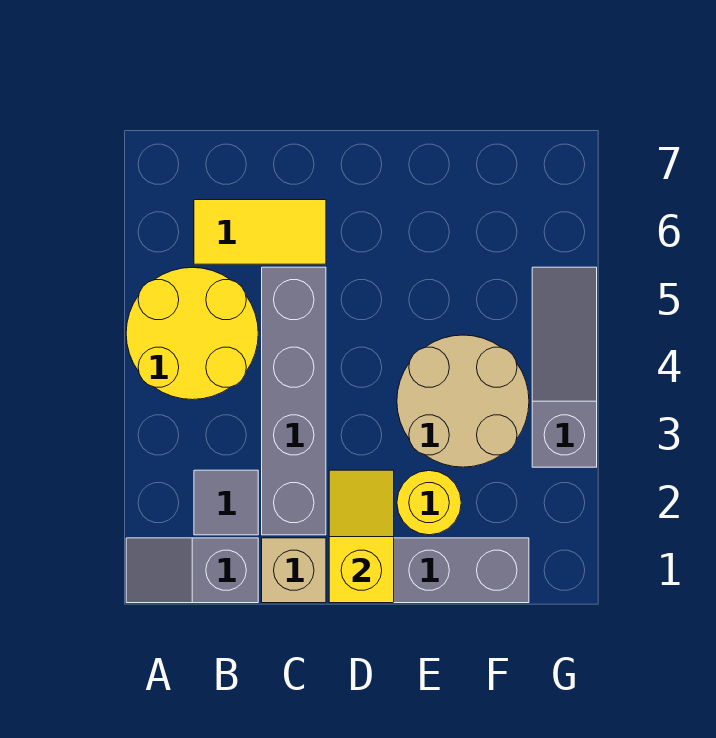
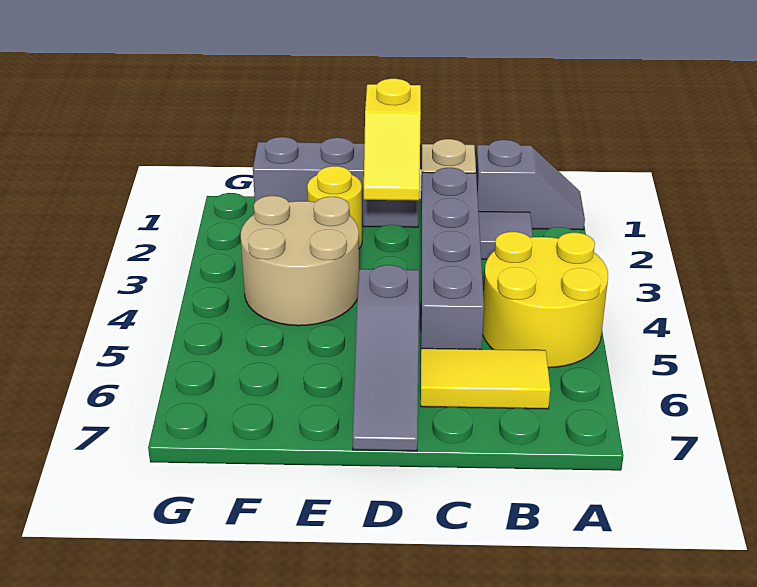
grey 1x3 slope [532,267,597,467] -> grey 1x3 slope moved to [353,265,419,451]

